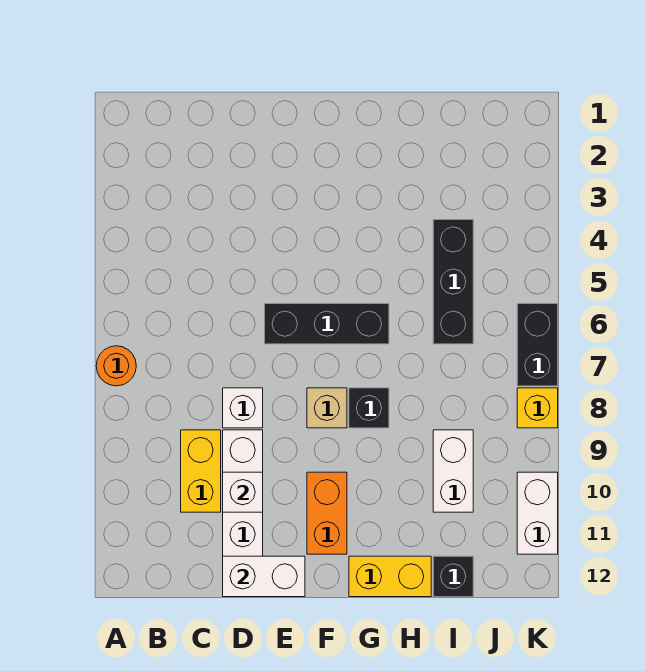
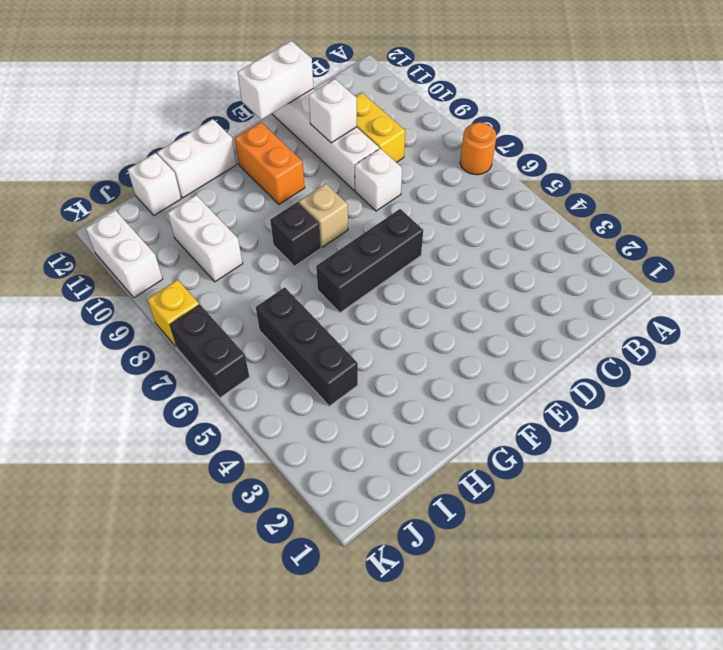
yellow 1x2 brick [349,556,431,597] -> white 1x2 brick [157,119,237,198]
black 1x1 brick [433,556,473,597] -> white 1x1 brick [128,153,181,215]

